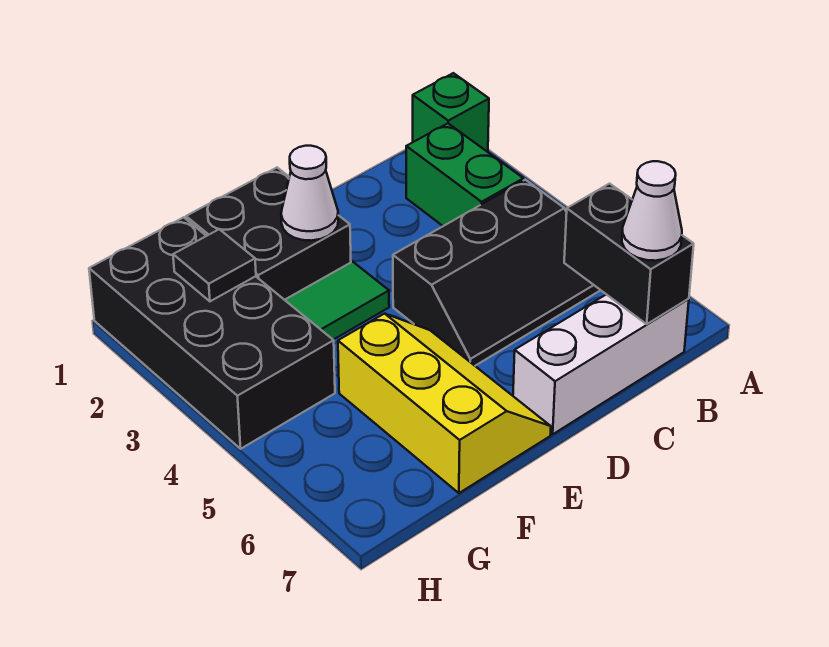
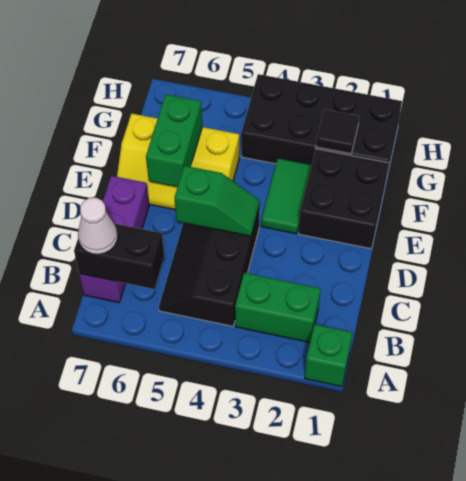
white 1x3 brick [513,294,689,434] -> purple 1x3 brick [79,176,149,303]
none -> green 1x2 slope [175,166,260,236]
white 1x1 cone [281,146,338,241] -> none
none -> green 1x2 brick [146,94,202,187]

